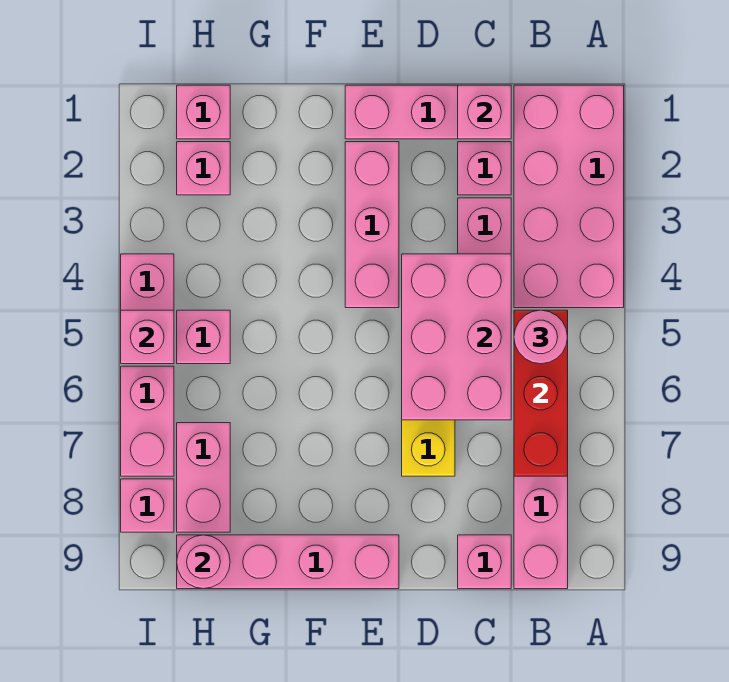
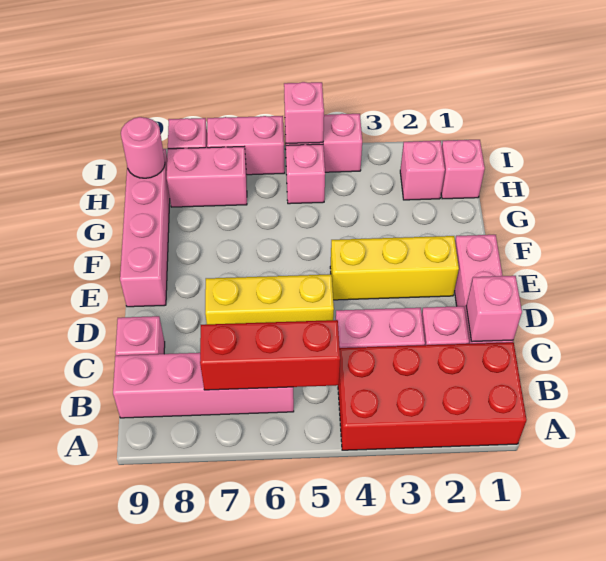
pink 2x4 brick [514,85,624,308] -> red 2x4 brick [338,342,527,450]
pink 1x1 round brick [514,310,567,364] -> none
pink 2x3 brick [402,254,511,420] -> none
pink 1x3 brick [345,142,399,308] -> yellow 1x3 brick [330,236,459,300]

